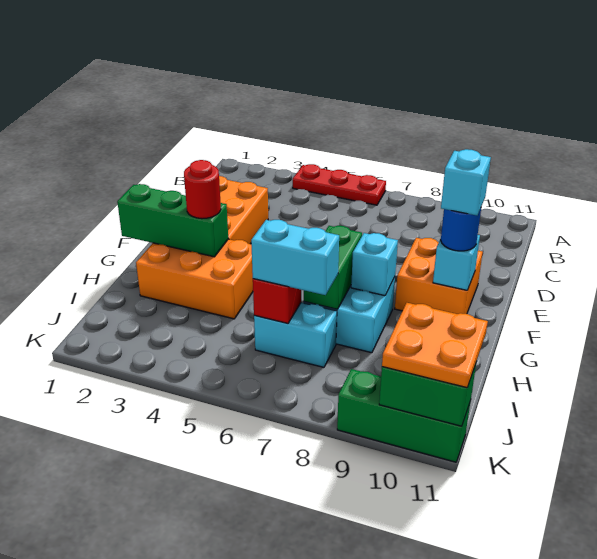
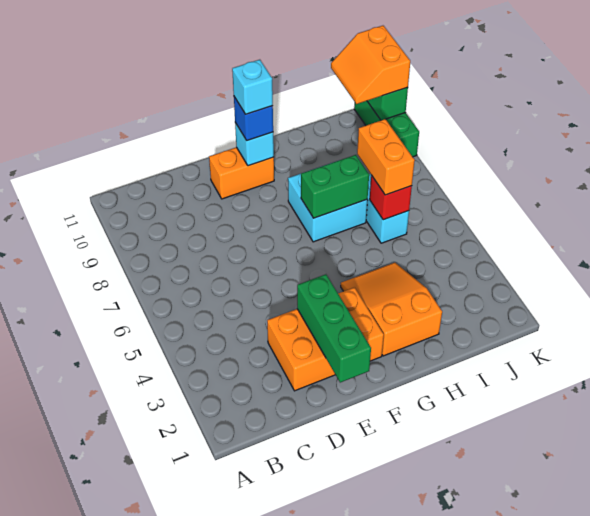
red 1x3 plate [293,164,386,205] -> none
orange 2x2 brick [395,238,483,314] -> orange 1x2 brick [209,147,274,199]
blue 1x1 round brick [441,209,481,251] -> blue 1x1 brick [234,97,273,141]
green 1x3 brick [117,184,228,257] -> green 1x3 brick moved to [297,274,371,383]
orange 2x3 brick [136,239,253,319] -> orange 2x3 slope [341,263,442,356]
red 1x1 round brick [184,160,221,219] -> none
cyan 1x1 brick [351,233,398,296] -> none
cyan 1x2 brick [251,220,339,295] -> orange 1x2 brick [357,119,415,195]
orange 2x2 plate [382,303,488,388] -> orange 2x2 slope [331,26,410,104]

